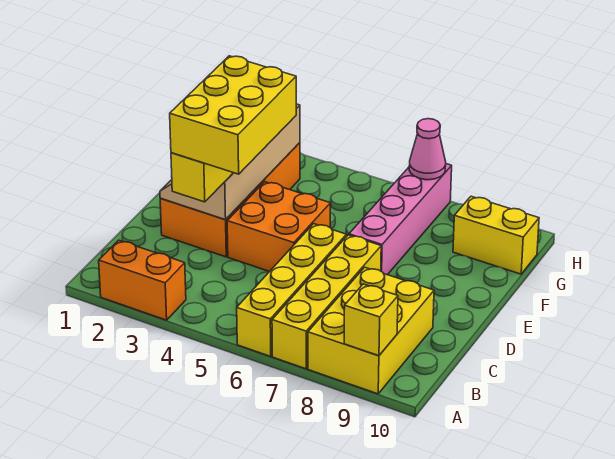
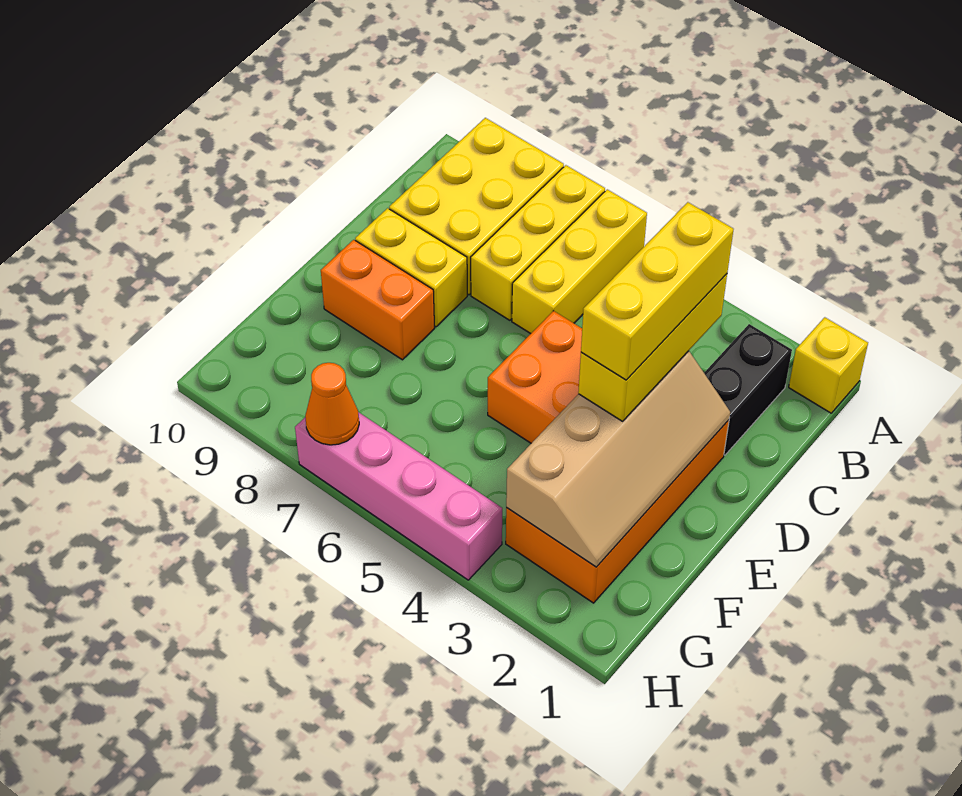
orange 1x2 brick [99,240,186,320] -> orange 1x2 brick moved to [321,240,435,360]
yellow 1x4 brick [237,224,346,356] -> yellow 1x3 brick [512,189,647,334]
yellow 1x4 brick [272,235,381,369] -> yellow 1x3 brick [471,165,605,320]
yellow 1x1 brick [344,284,398,356] -> yellow 1x1 brick moved to [789,317,868,413]
none -> black 1x2 brick [704,324,792,455]
yellow 2x3 brick [170,56,296,174] -> yellow 1x3 brick [581,202,734,380]
pink 1x4 brick [349,164,452,275] -> pink 1x4 brick turned to [295,412,502,580]
yellow 1x2 brick [453,196,539,274] -> yellow 1x2 brick moved to [355,208,467,327]
pink 1x1 cone [409,119,446,180] -> orange 1x1 cone [305,363,359,445]

